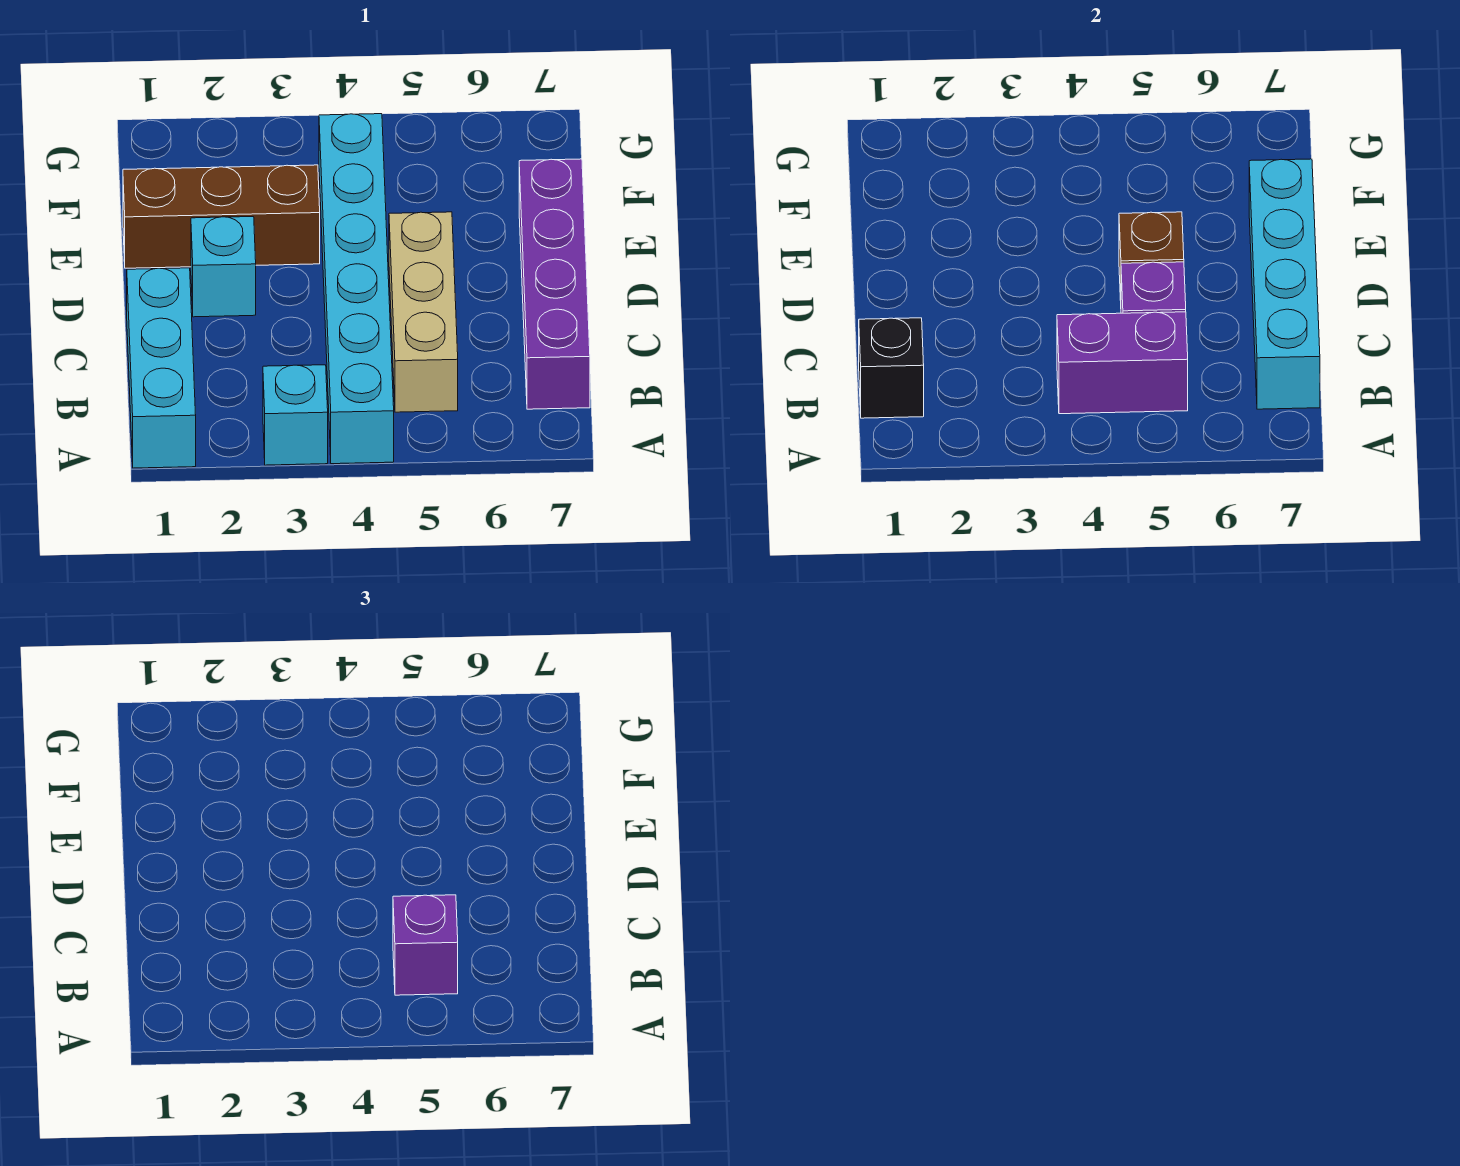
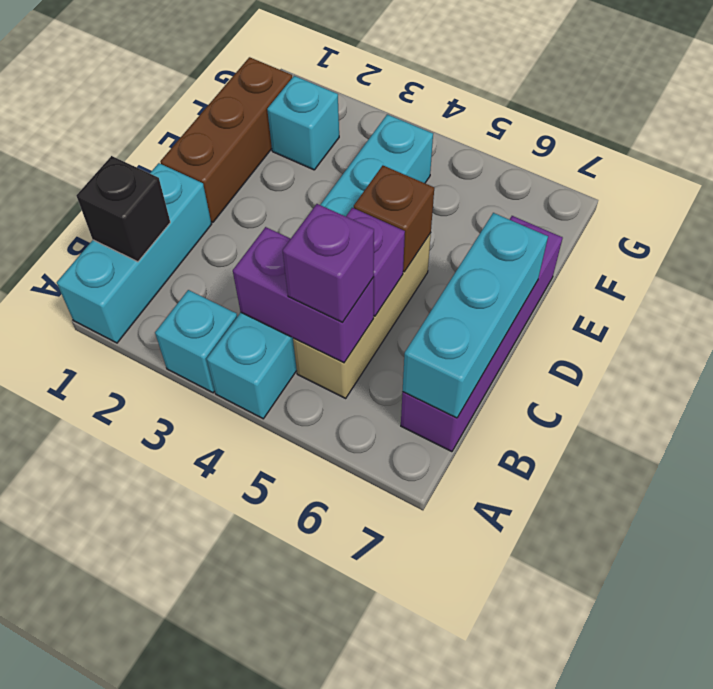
cyan 1x4 brick [1249,159,1320,409] -> cyan 1x3 brick [403,213,548,418]
cyan 1x1 brick [191,217,256,317] -> cyan 1x1 brick moved to [267,76,339,170]
brown 1x3 brick [123,165,320,268] -> brown 1x3 brick turned to [160,57,292,222]

